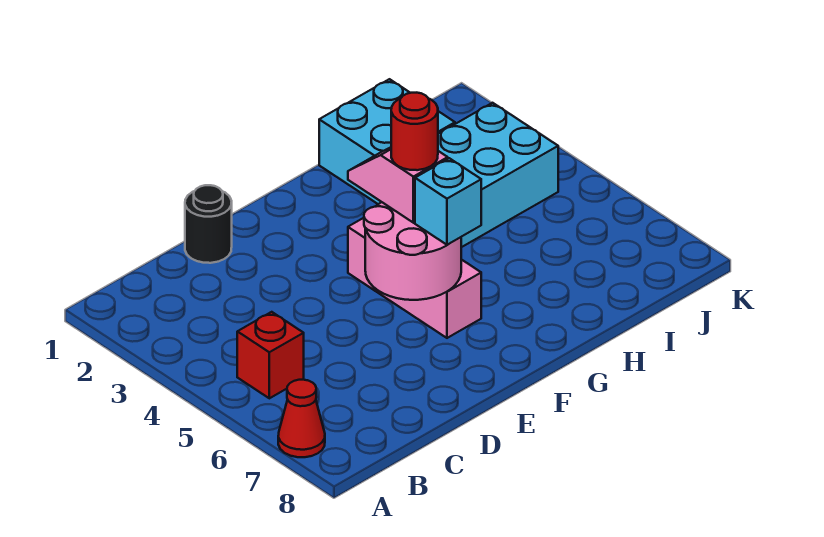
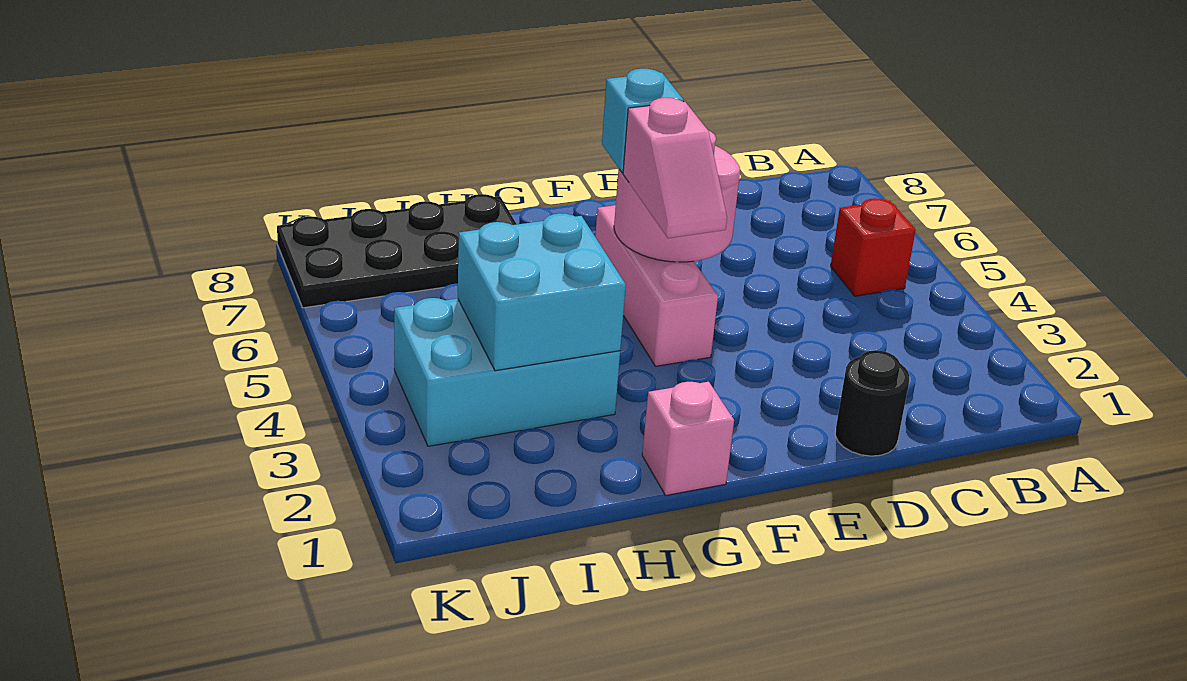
red 1x1 cone [278,380,325,457] -> none
red 1x1 round brick [391,93,438,170] -> none
none -> pink 1x1 brick [642,382,734,495]
cyan 2x2 brick [319,79,455,204] -> cyan 2x2 brick moved to [458,213,626,371]
none -> black 2x4 plate [277,194,517,308]

